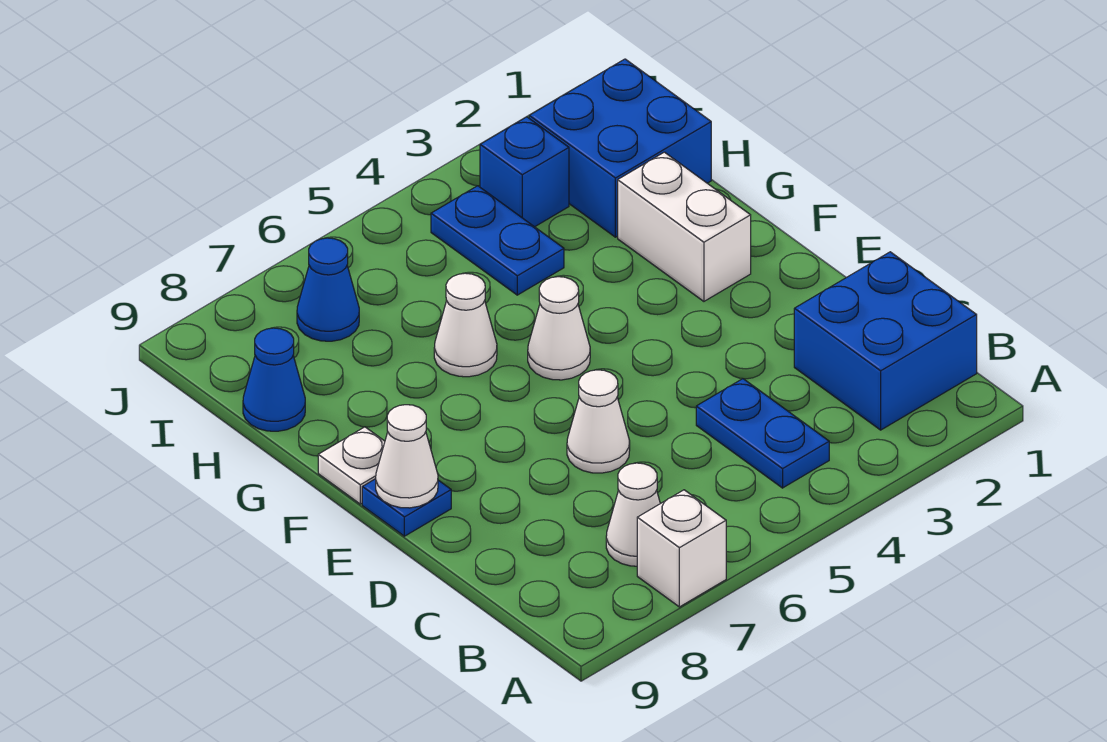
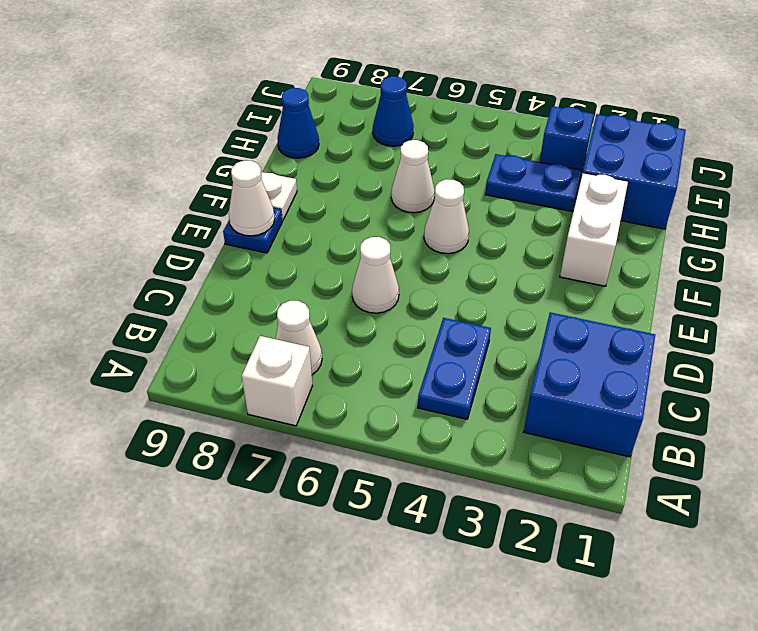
blue 1x2 plate [431,186,564,295] -> blue 1x2 plate turned to [485,154,582,211]

